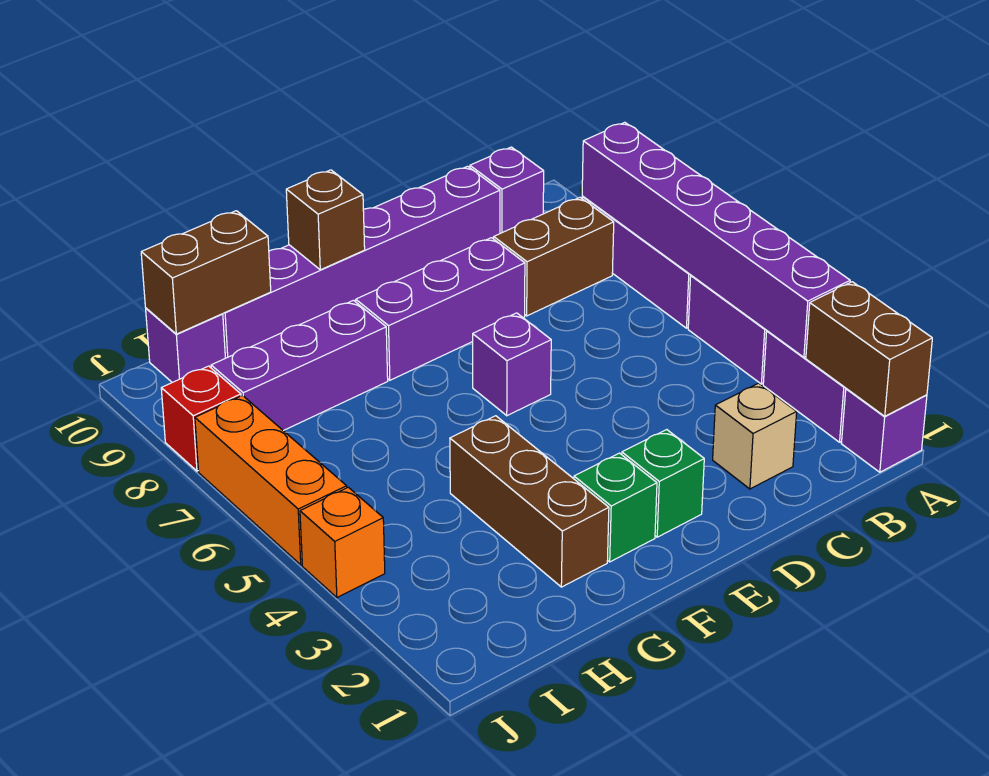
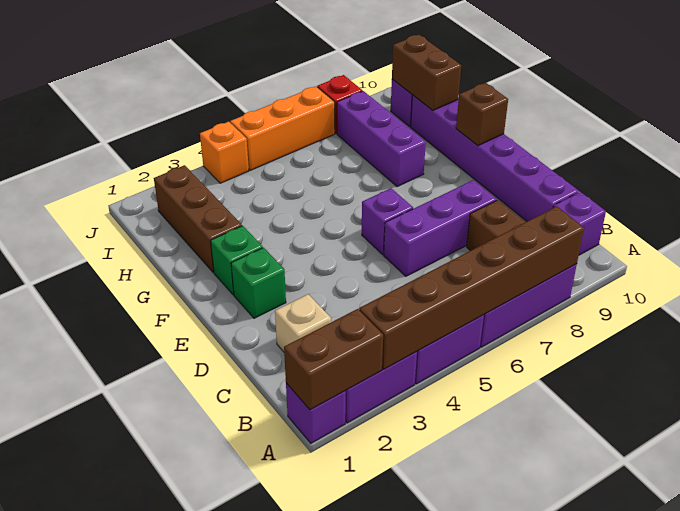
purple 1x6 brick [582,122,850,357] -> brown 1x6 brick [359,206,584,369]
purple 1x3 brick [356,238,525,380] -> purple 1x3 brick turned to [384,180,497,276]
brown 1x3 brick [450,416,609,587] -> brown 1x3 brick turned to [154,165,242,273]

